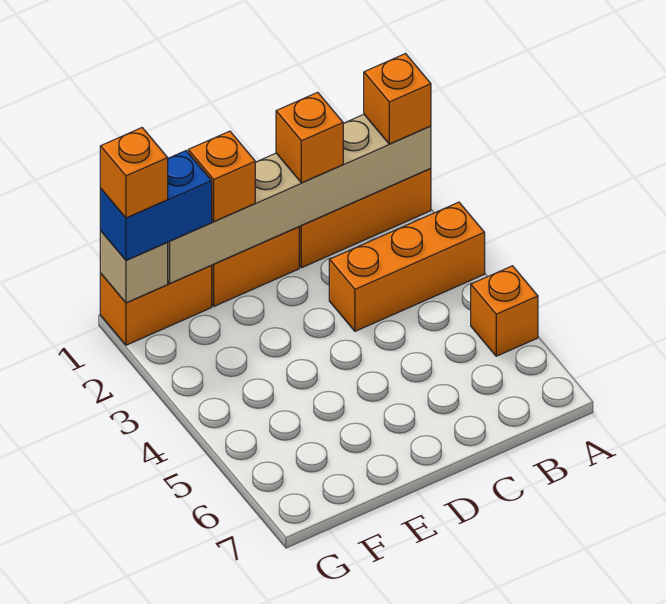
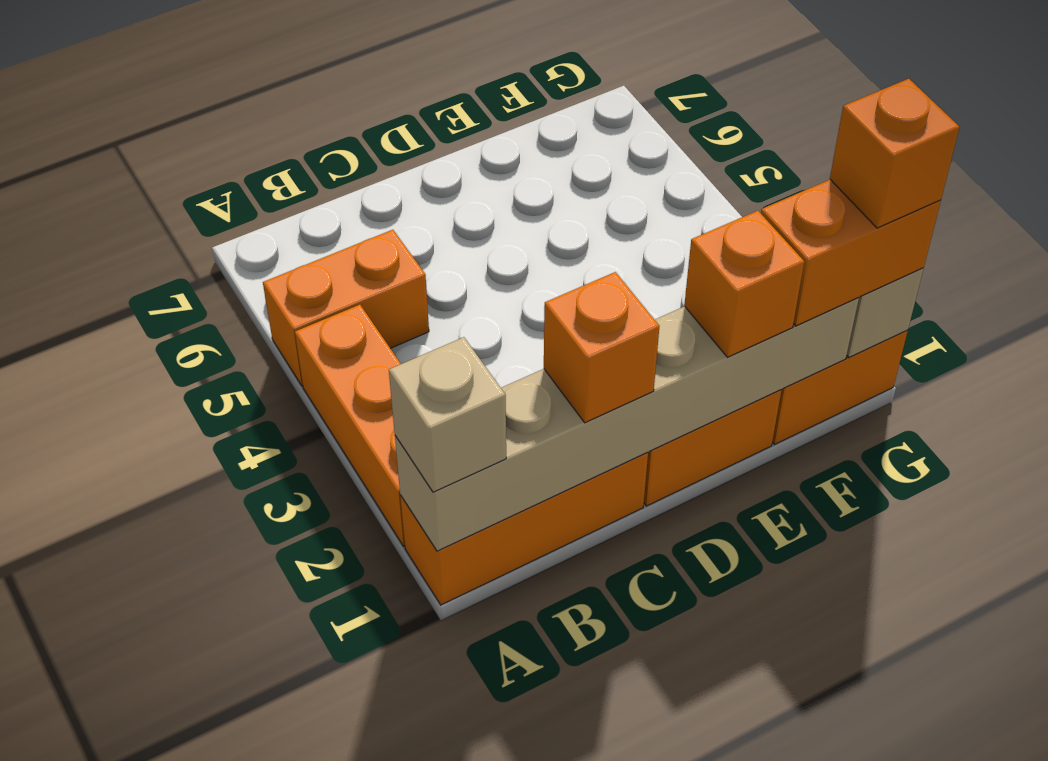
orange 1x1 brick [364,54,431,144] -> tan 1x1 brick [389,337,506,492]
orange 1x3 brick [329,202,485,331] -> orange 1x3 brick turned to [295,305,405,546]
orange 1x1 brick [471,266,538,356] -> orange 1x2 brick [263,230,429,386]
blue 1x2 brick [100,151,212,260] -> orange 1x2 brick [761,180,941,326]

